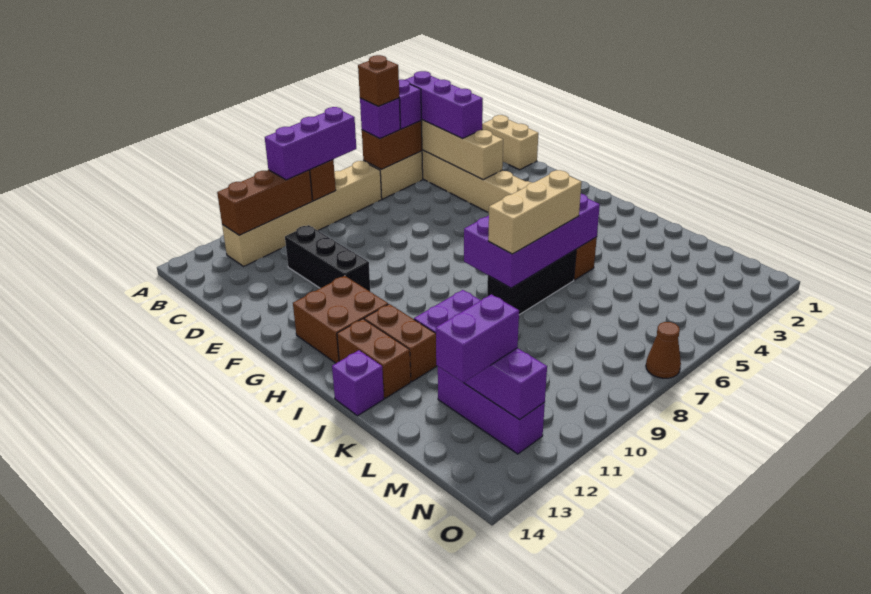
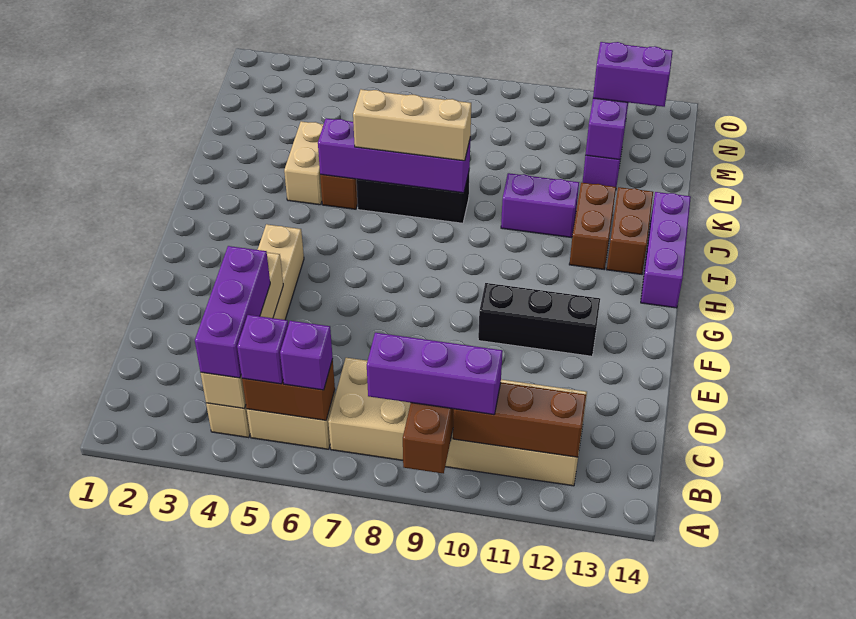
brown 1x1 brick [358,55,399,106] -> none
tan 1x6 brick [222,161,382,266] -> tan 2x6 brick [328,358,587,486]
tan 1x2 brick [482,115,538,170] -> tan 1x2 brick moved to [284,121,323,205]
black 1x3 brick [285,225,371,292] -> black 1x3 brick turned to [478,283,600,356]
brown 2x2 brick [293,276,388,363] -> none
purple 2x4 brick [464,194,600,288] -> purple 1x4 brick [318,118,470,193]
purple 1x1 brick [332,350,384,416] -> purple 1x3 brick [641,192,691,308]
brown 1x1 cone [646,322,681,378] -> none

